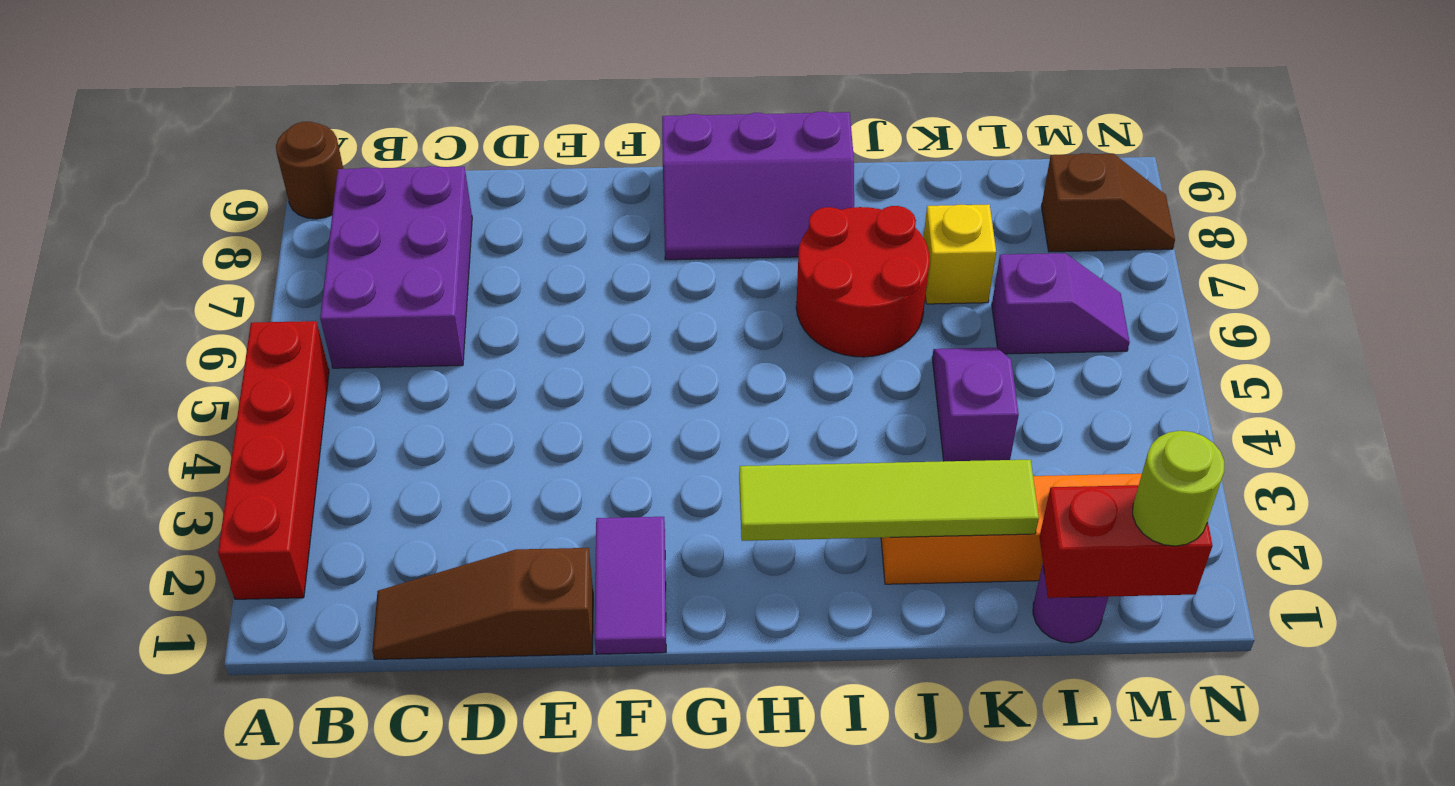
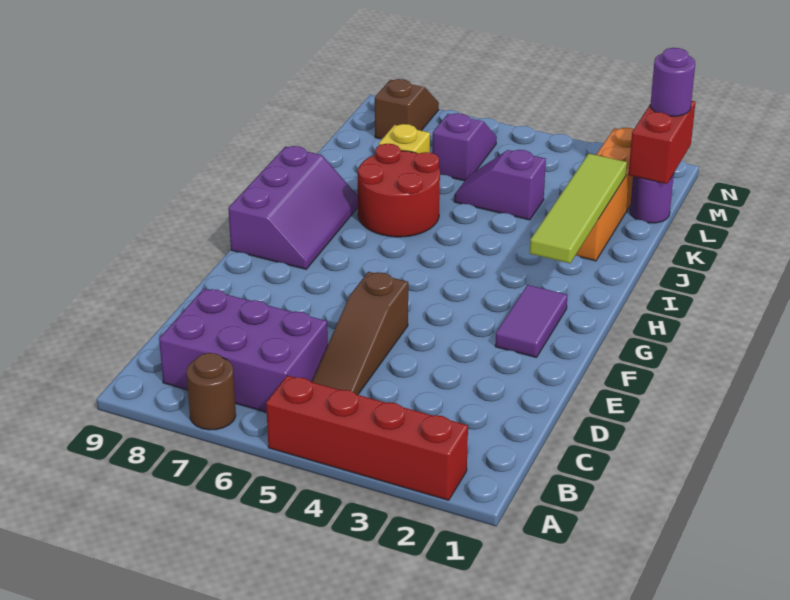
brown 1x1 round brick [276,122,343,219] -> brown 1x1 round brick moved to [187,353,236,430]
brown 1x3 slope [372,548,593,659] -> brown 1x3 slope moved to [312,272,408,395]
purple 1x2 tile [595,517,666,654] -> purple 1x2 tile turned to [495,285,568,358]
lime 1x1 round brick [1133,431,1225,546] -> purple 1x1 round brick [650,48,695,116]

